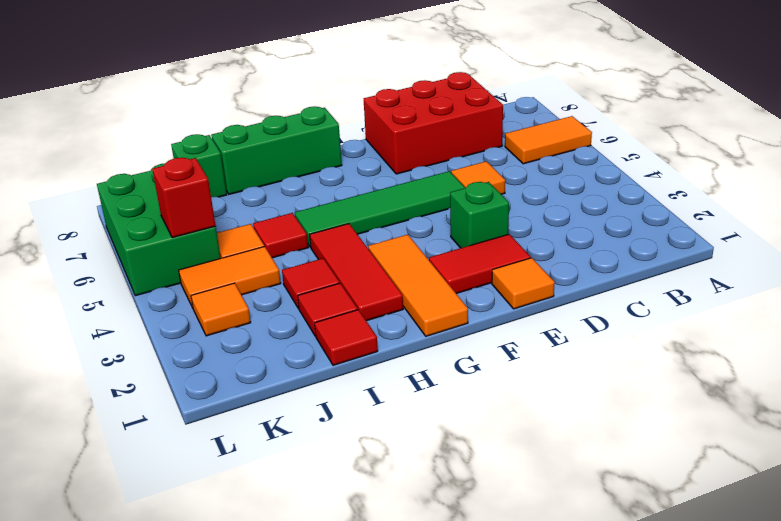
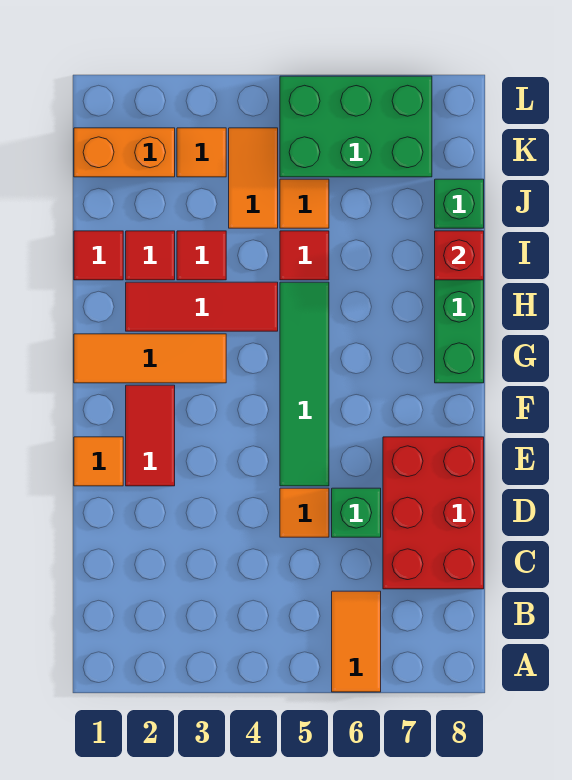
green 1x1 brick [450,182,509,248] -> green 1x1 brick moved to [332,488,381,537]
none -> orange 1x2 brick [74,128,175,177]
red 1x1 brick [152,158,216,238] -> red 1x1 brick moved to [435,231,484,280]

